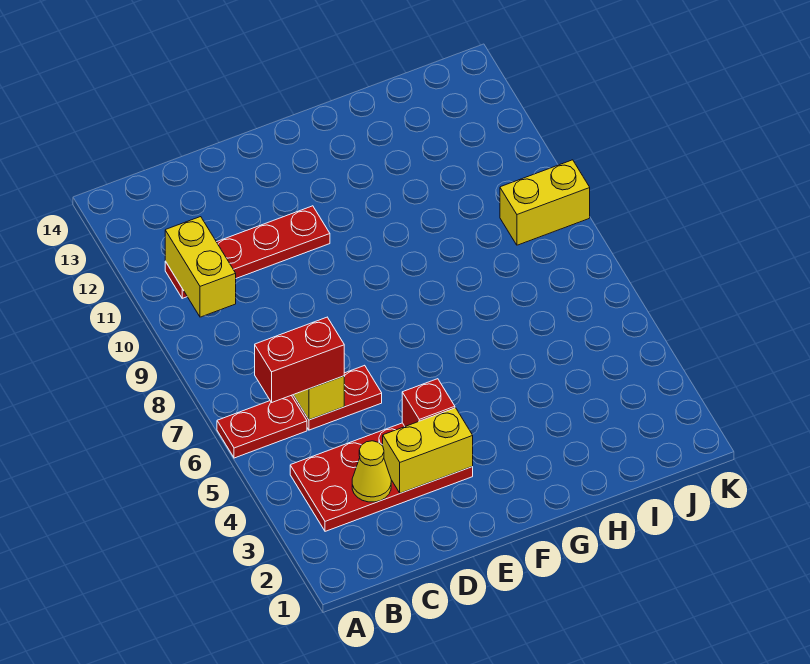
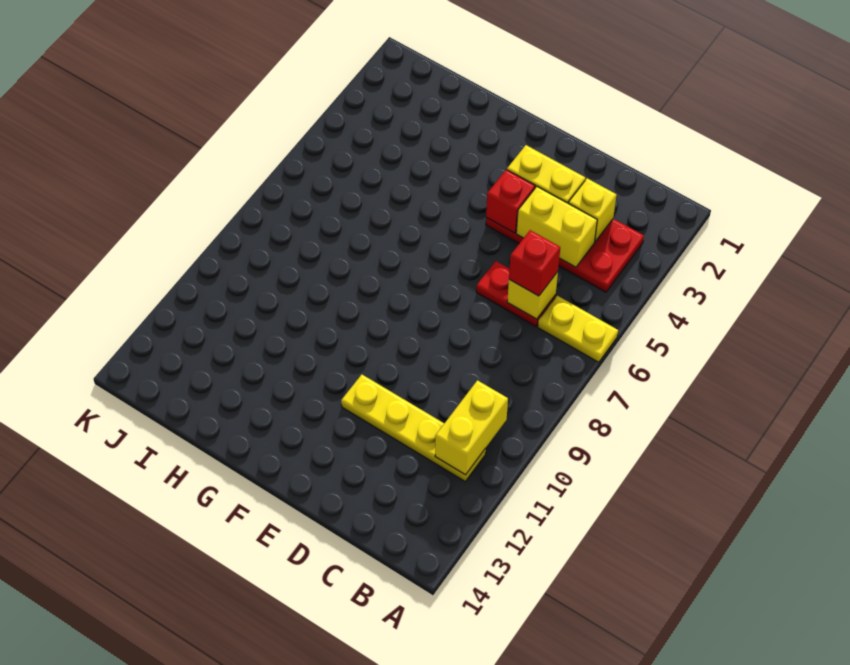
red 1x2 plate [217,396,307,458] -> yellow 1x2 plate [538,296,618,362]
red 1x2 brick [255,317,344,402] -> red 1x1 brick [509,230,560,296]
red 1x4 plate [165,206,330,298] -> yellow 1x4 plate [341,375,486,481]
yellow 1x1 cone [352,441,391,502] -> yellow 1x1 brick [568,178,616,242]
yellow 1x2 brick [500,160,590,245] -> yellow 1x2 brick moved to [516,187,597,267]

